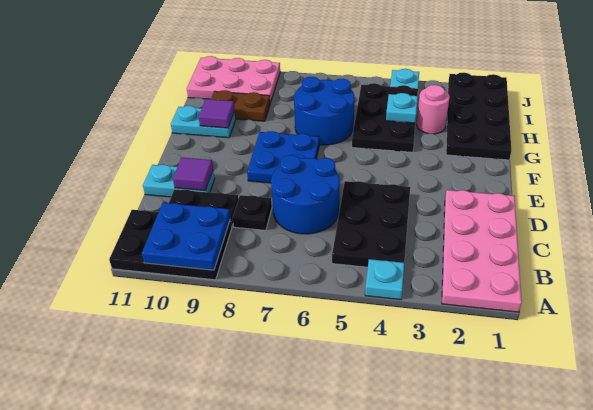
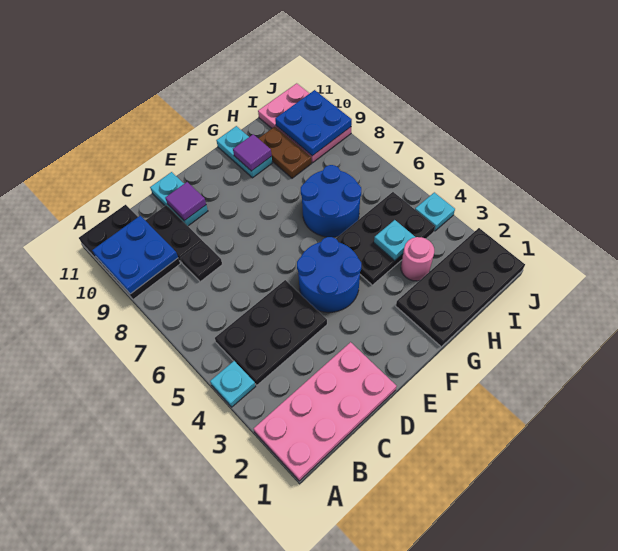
blue 2x2 round brick [271,155,340,234] -> blue 2x2 round brick moved to [297,237,361,312]
blue 2x2 plate [247,131,319,183] -> blue 2x2 plate moved to [275,90,352,156]

